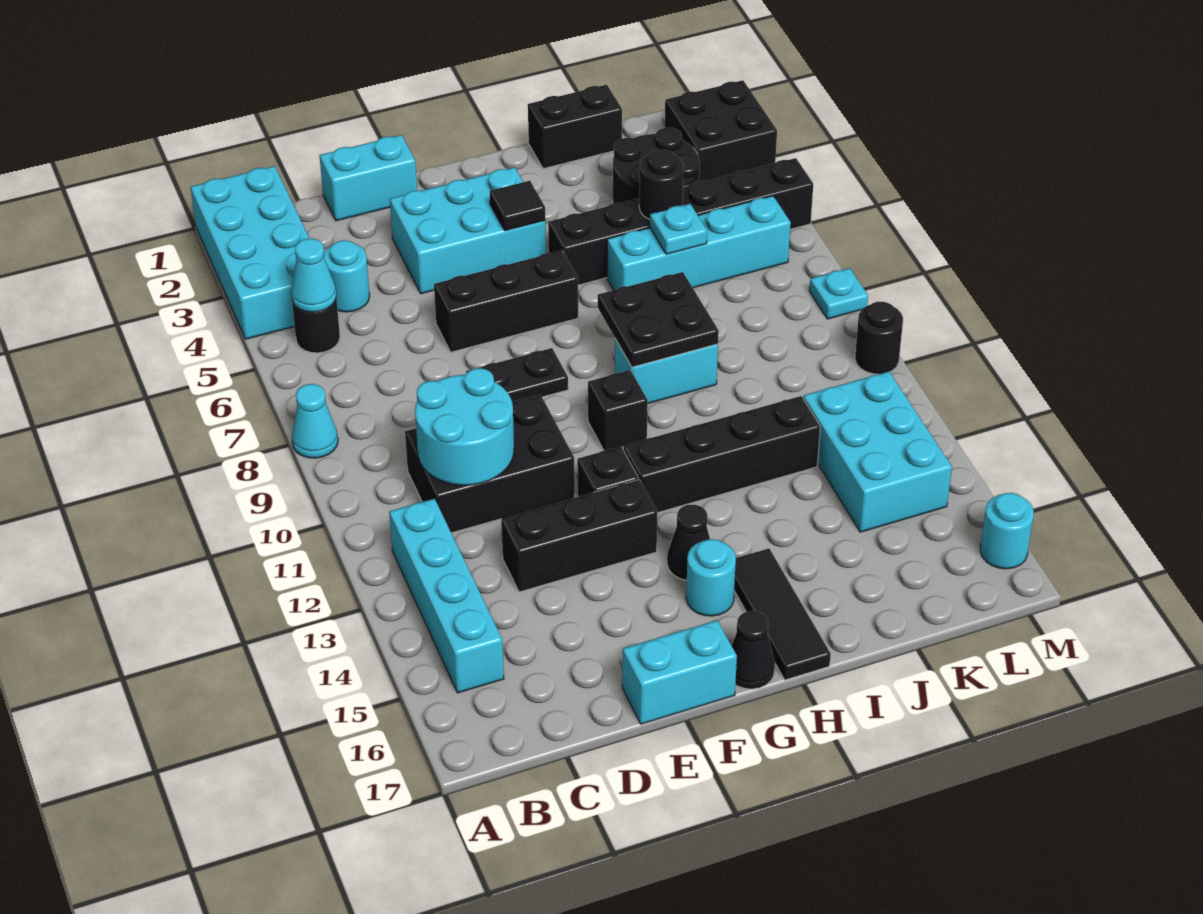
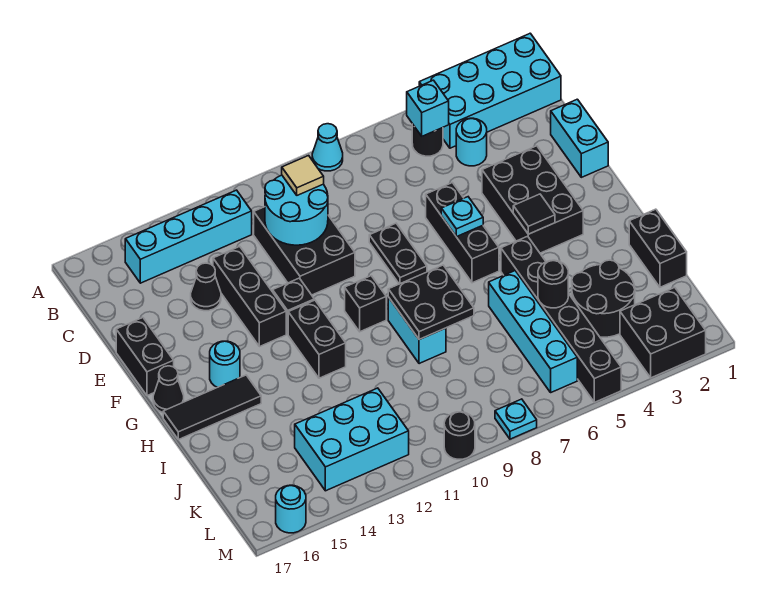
cyan 1x1 cone [291,239,336,312] -> cyan 1x1 brick [407,80,449,136]
none -> tan 1x1 tile [282,156,324,195]
cyan 2x3 brick [390,167,546,294] -> black 2x3 brick [482,146,583,253]
cyan 1x2 brick [622,620,737,724] -> black 1x2 brick [116,318,174,396]
black 1x4 brick [623,396,820,513] -> black 1x2 brick [288,300,346,378]
black 1x1 cone [667,505,710,580] -> black 1x1 cone moved to [191,263,221,311]
cyan 1x1 plate [650,204,707,254] -> cyan 1x1 plate moved to [441,197,483,237]

